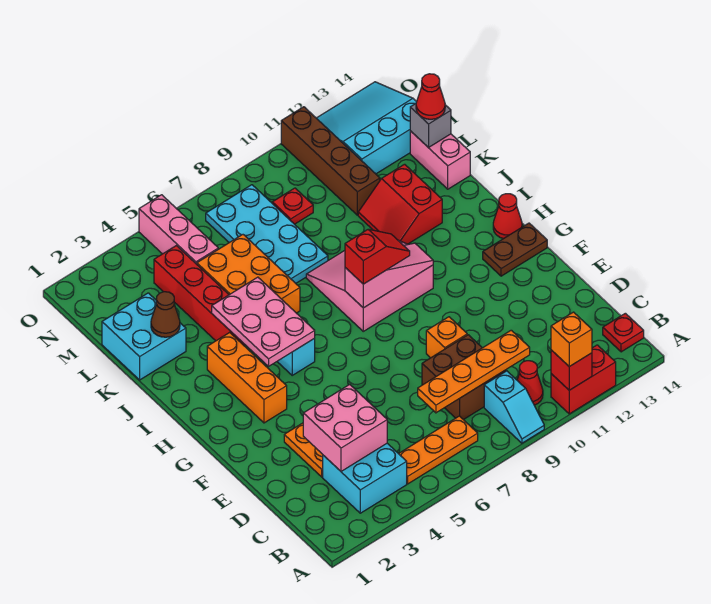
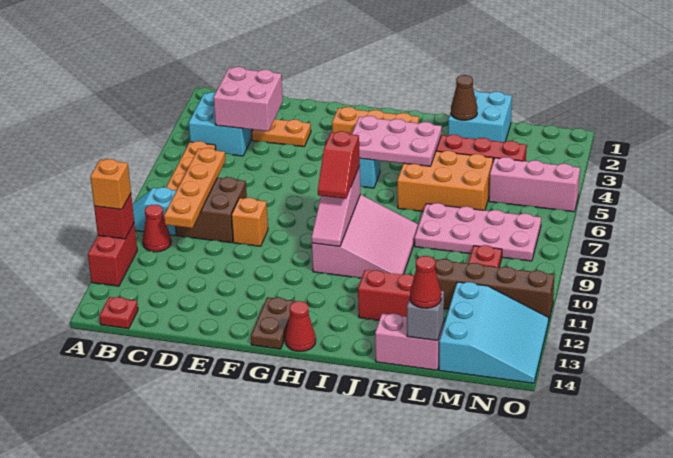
cyan 2x4 plate [206,185,328,283] -> pink 2x4 plate [414,203,541,261]

